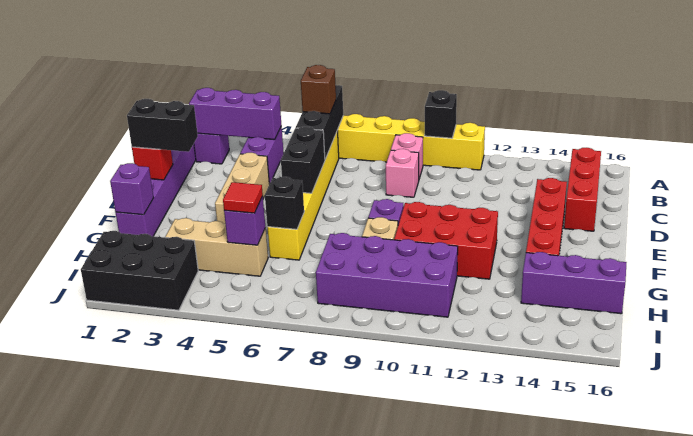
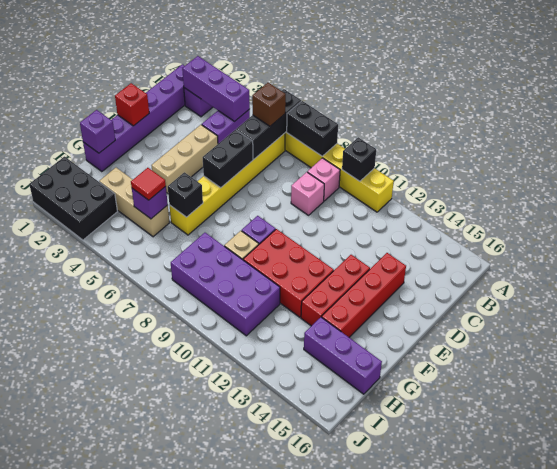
red 1x3 brick [564,148,601,231] -> red 1x3 brick moved to [301,255,370,326]
black 1x2 brick [127,99,198,152] -> black 1x2 brick moved to [287,101,338,156]

